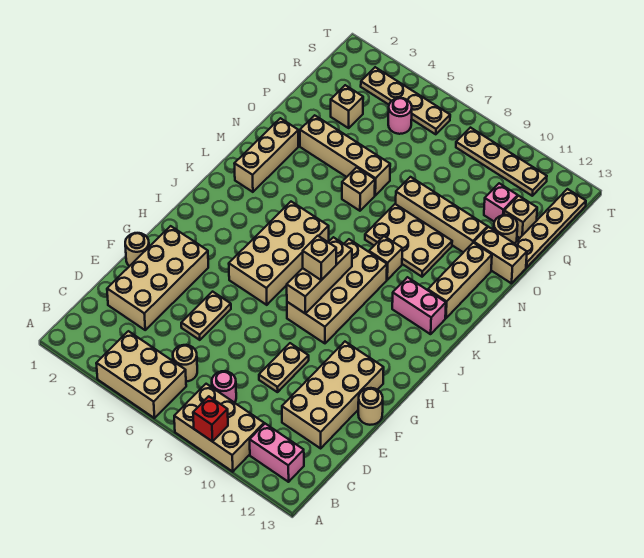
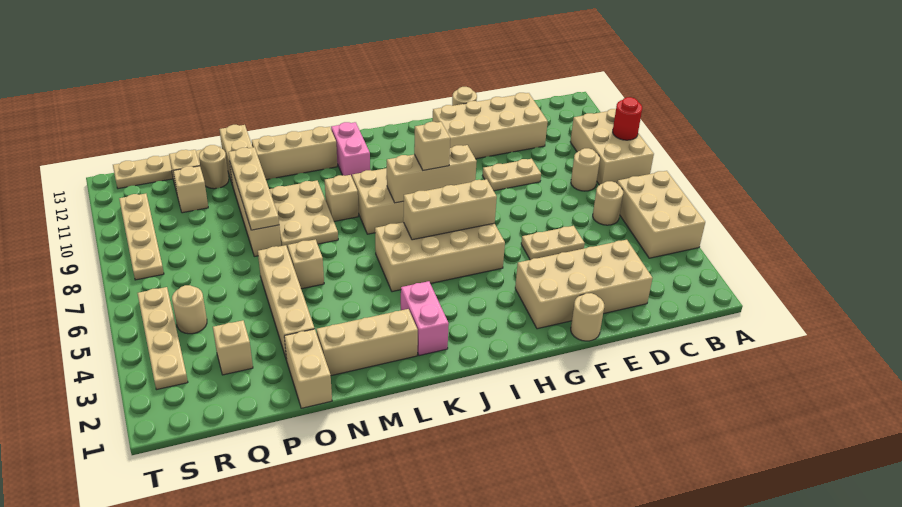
red 1x1 brick [193,396,228,442] -> red 1x1 round brick [613,97,642,140]
pink 1x2 brick [250,424,304,482] -> pink 1x2 brick moved to [401,281,449,356]
pink 1x1 round brick [212,371,236,403] -> tan 1x1 round brick [571,148,600,191]
none -> tan 1x3 brick [403,179,497,240]
none -> tan 1x2 brick [284,329,332,408]
none -> tan 1x4 plate [228,147,279,230]
pink 1x1 brick [484,183,518,222] -> tan 1x1 brick [173,166,208,213]
pink 1x1 round brick [388,98,412,134] -> tan 1x1 round brick [172,285,207,334]

